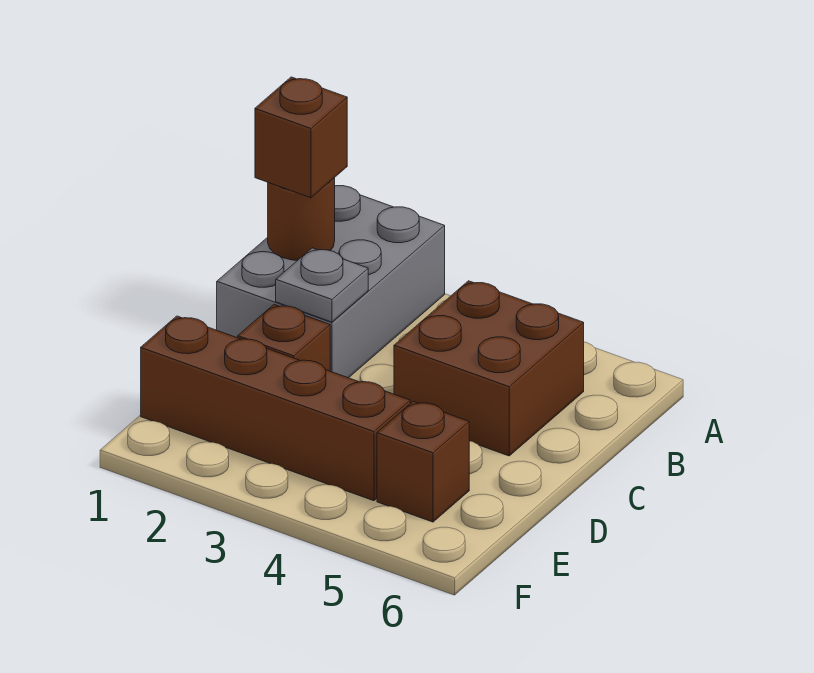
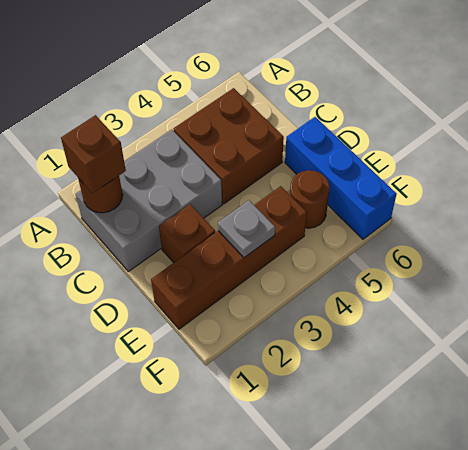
grey 2x3 brick [217,186,445,378] -> grey 2x3 brick turned to [76,130,222,272]
grey 1x1 plate [276,248,368,322] -> grey 1x1 plate moved to [218,200,275,258]
none -> blue 1x3 brick [285,117,397,239]
brown 1x1 brick [377,401,469,522] -> brown 1x1 round brick [290,170,330,228]

